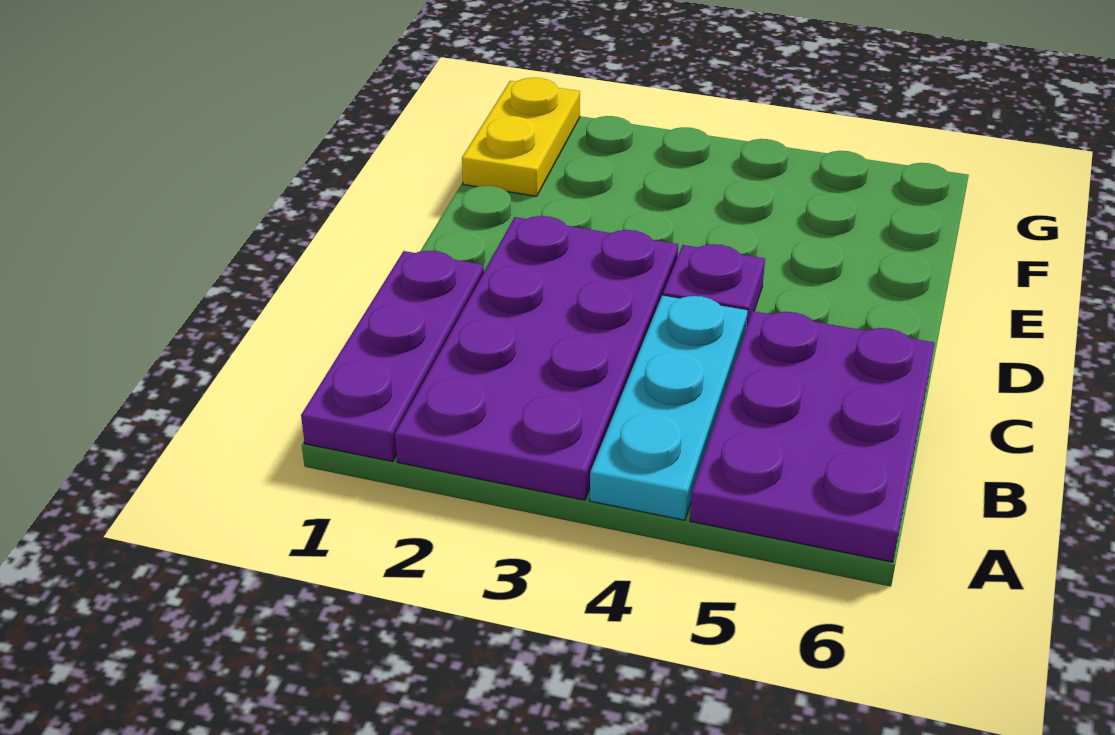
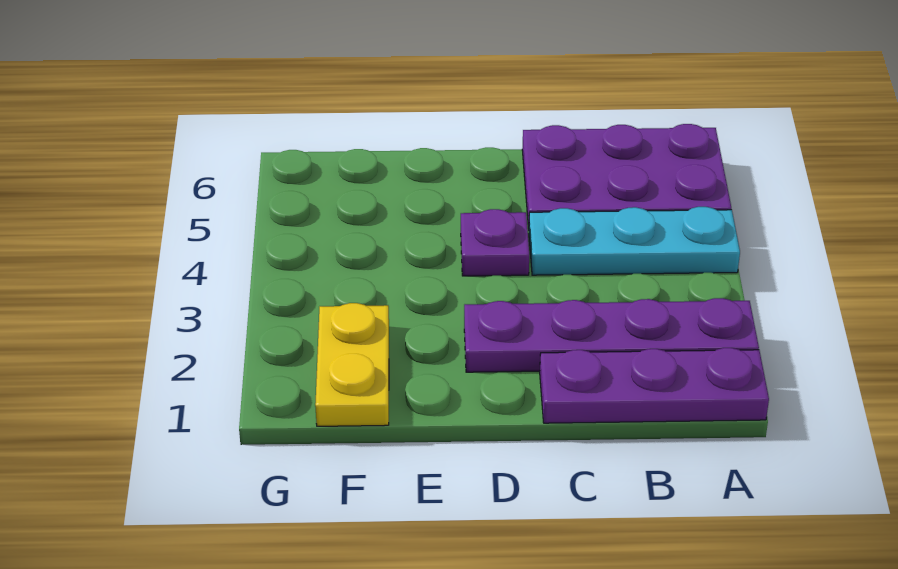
purple 2x4 plate [395,216,678,500] -> purple 1x4 plate [464,298,759,372]
yellow 1x2 plate [462,78,580,196] -> yellow 1x2 plate turned to [315,303,389,426]

